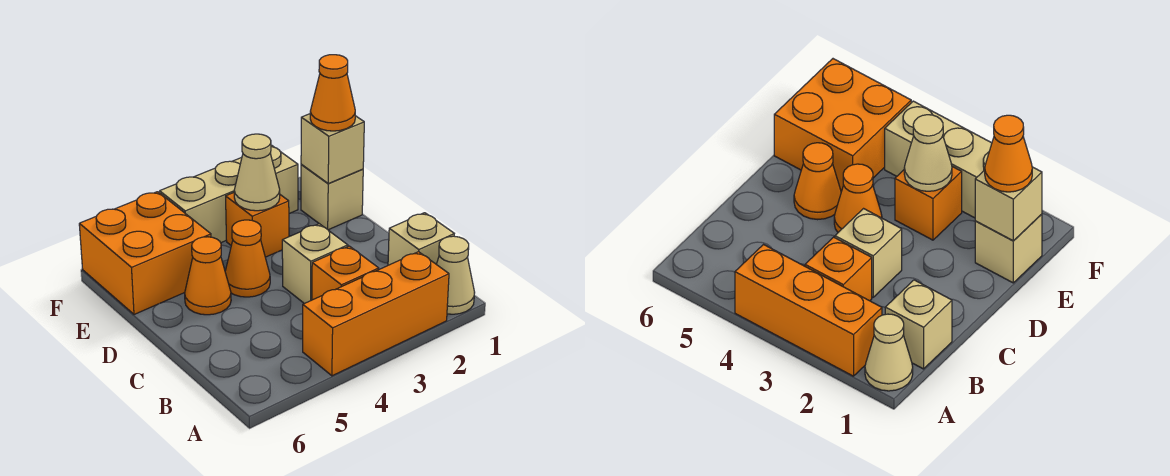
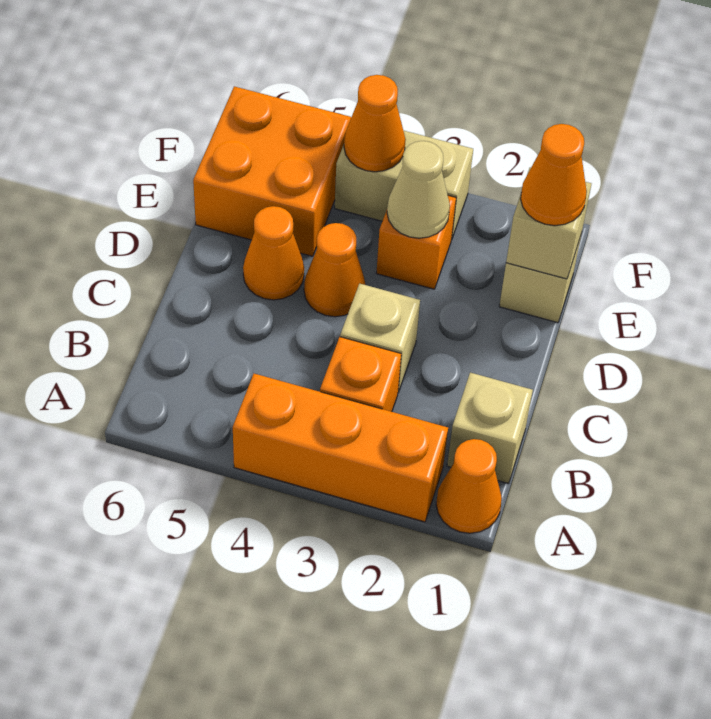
tan 1x1 cone [436,236,475,314] -> orange 1x1 cone [436,439,502,533]
tan 1x3 brick [160,145,298,243] -> tan 1x2 brick [335,130,473,240]
none -> orange 1x1 cone [344,75,406,172]

